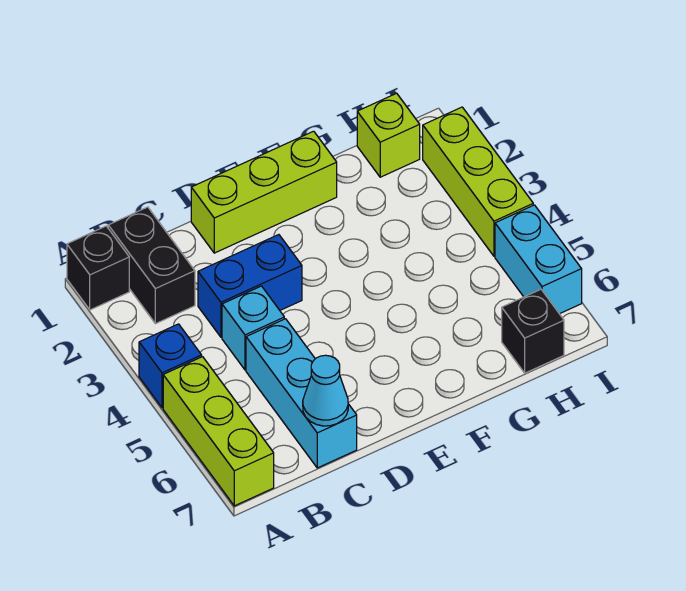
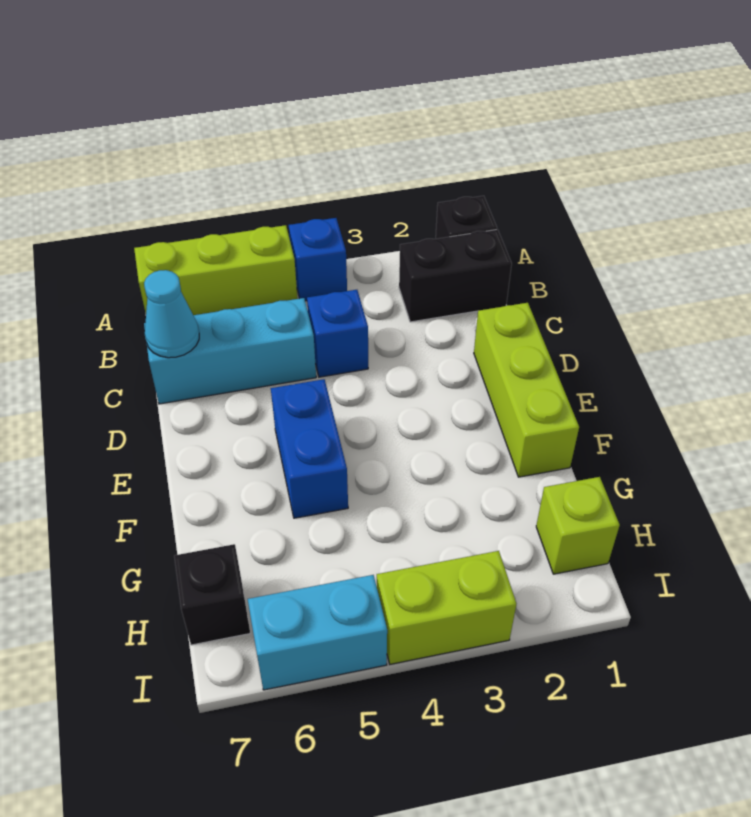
blue 1x2 brick [198,235,302,337] -> blue 1x2 brick moved to [271,379,348,518]
cyan 1x1 brick [222,286,284,370] -> blue 1x1 brick [307,290,368,377]
lime 1x3 brick [423,107,533,256] -> lime 1x2 brick [377,551,516,664]

